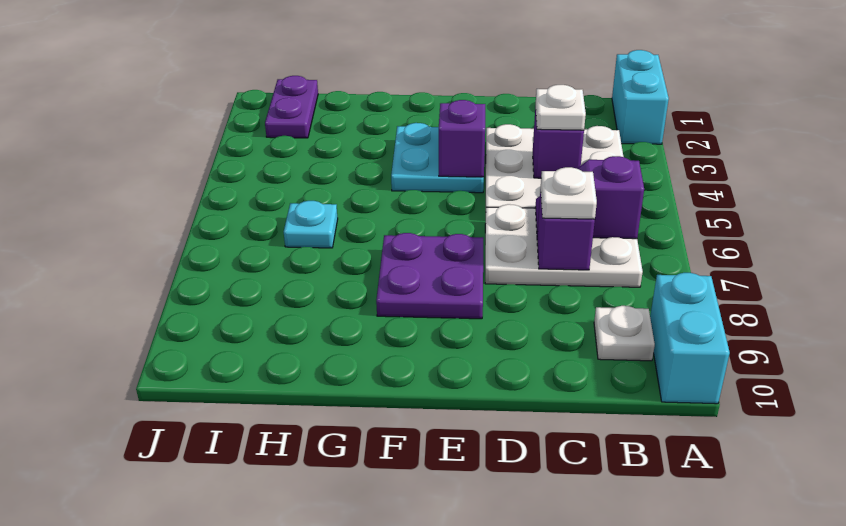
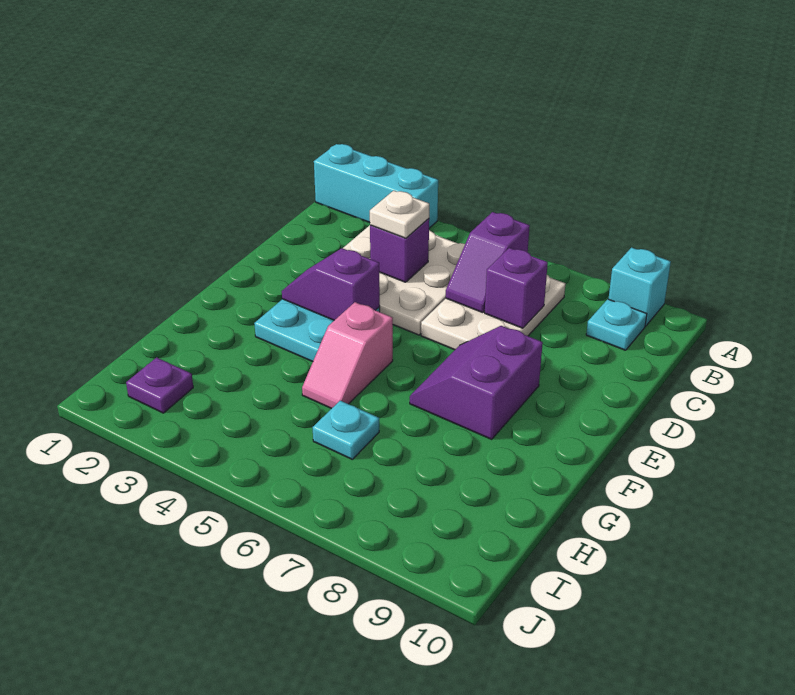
cyan 1x2 brick [612,50,669,144] -> cyan 1x3 brick [314,144,438,228]
cyan 1x2 brick [650,273,730,404] -> cyan 1x1 brick [609,247,671,326]
white 1x1 plate [594,306,655,361] -> cyan 1x1 plate [586,299,647,350]
white 1x1 plate [541,167,597,219] -> none
purple 2x2 plate [376,233,483,319] -> purple 2x2 slope [410,326,543,439]
none -> pink 1x2 slope [302,302,393,409]
purple 1x2 plate [265,76,318,138] -> purple 1x1 plate [126,357,193,413]

